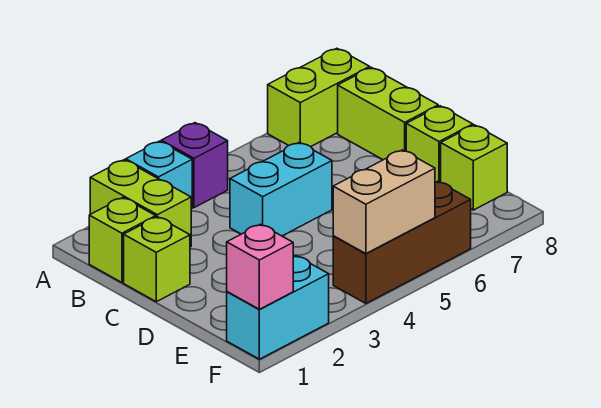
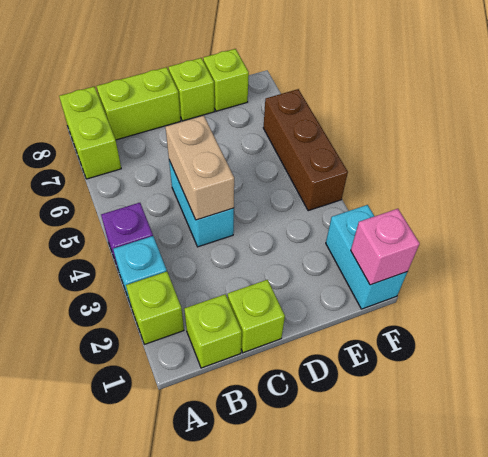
lime 1x2 brick [90,160,191,247] -> lime 1x1 brick [126,272,184,344]
tan 1x2 brick [333,150,435,254] -> tan 1x2 brick moved to [165,116,234,220]

